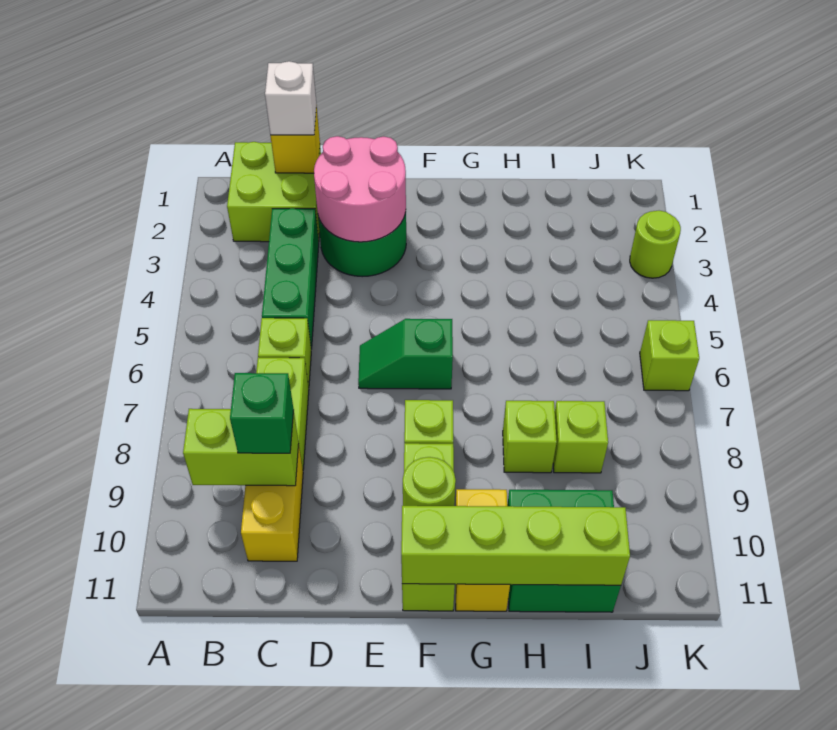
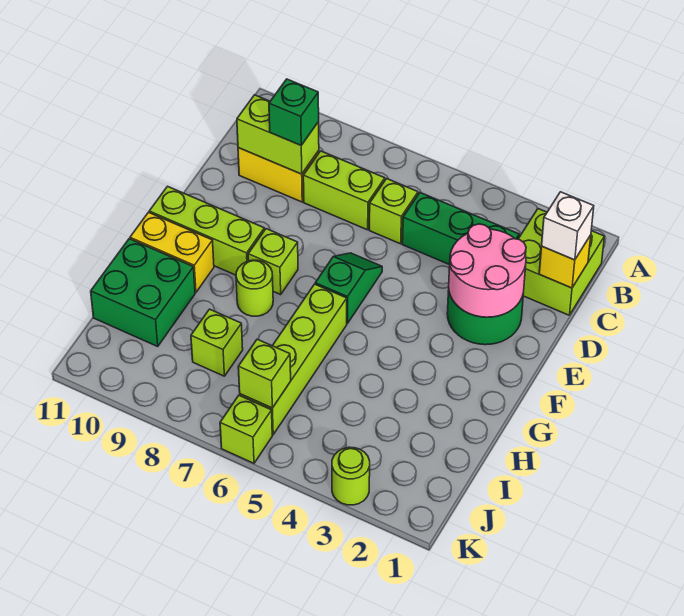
lime 1x2 brick [183,409,299,486] -> lime 1x2 brick turned to [237,95,319,174]
lime 1x1 round brick [403,457,456,506] -> lime 1x1 round brick moved to [236,260,273,316]
lime 1x4 brick [401,506,630,585] -> lime 1x4 brick moved to [240,284,347,435]
lime 1x1 brick [503,401,557,473] -> lime 1x1 brick moved to [238,339,291,408]

